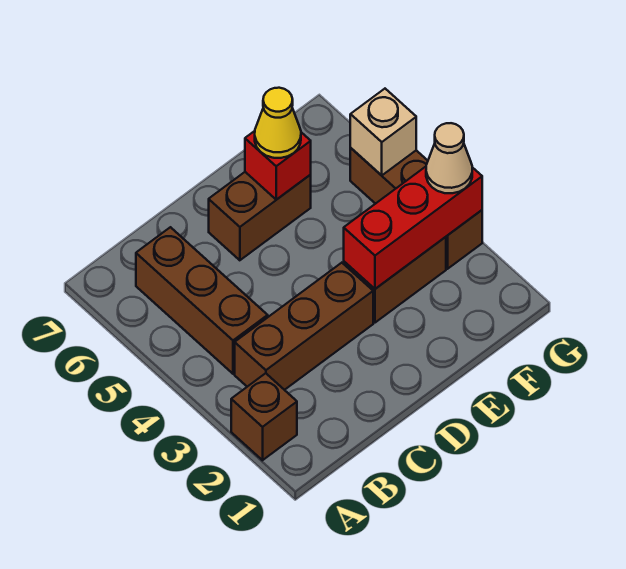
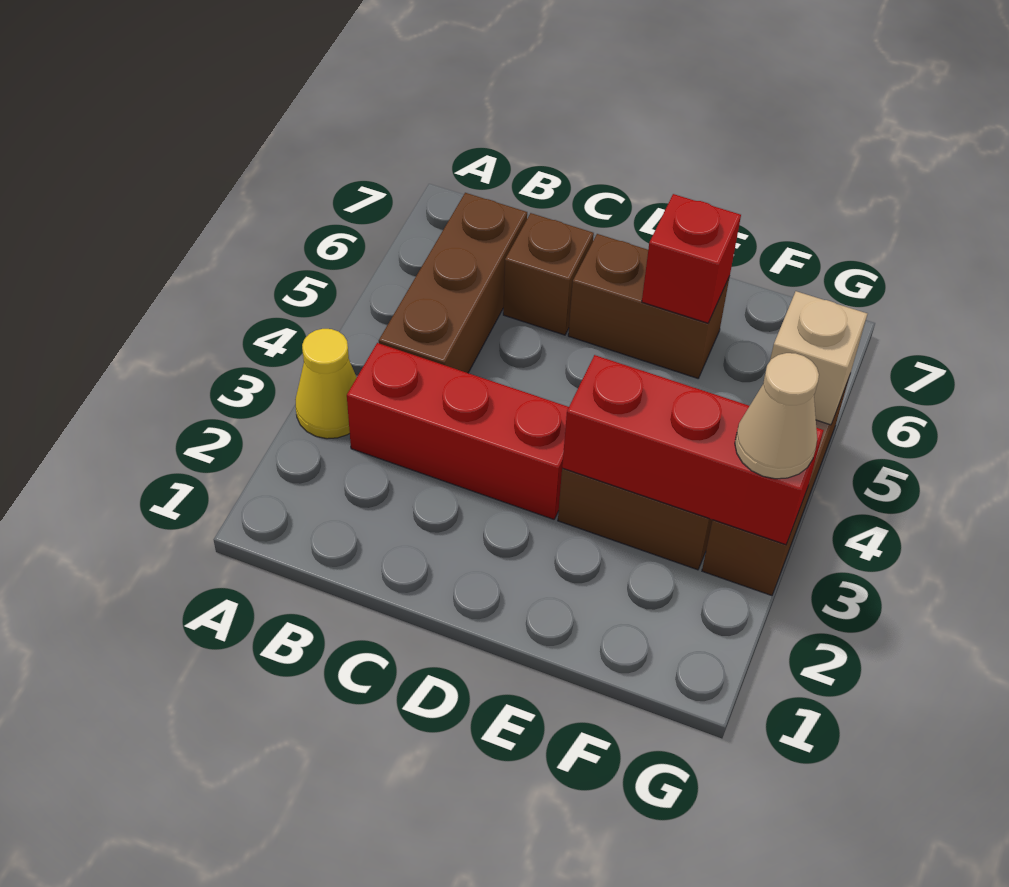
brown 1x1 brick [231,373,297,460] -> brown 1x1 brick moved to [503,213,594,335]
brown 1x3 brick [235,263,373,390] -> red 1x3 brick [347,343,569,519]
yellow 1x1 cone [255,88,301,158] -> yellow 1x1 cone moved to [295,329,357,439]

